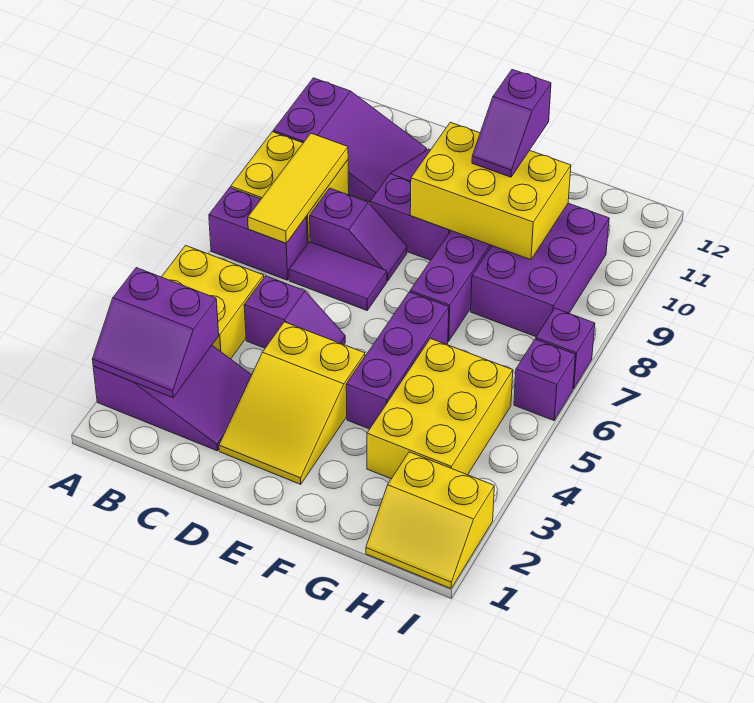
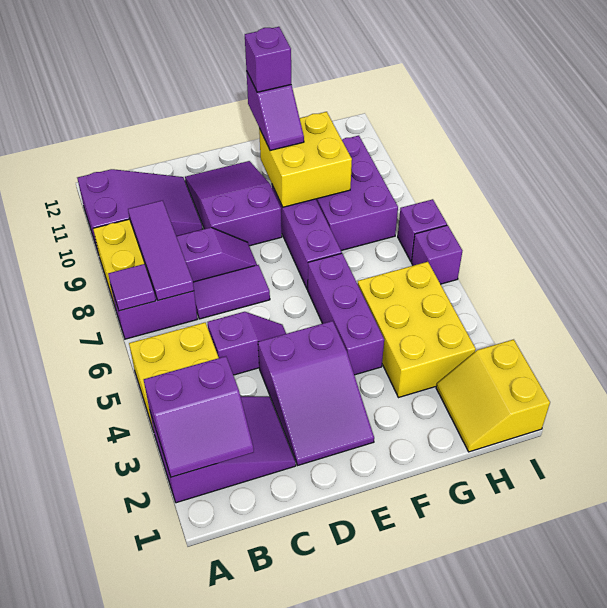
none -> purple 1x1 tile [108,264,156,311]
yellow 1x3 tile [248,133,348,243] -> purple 1x3 tile [128,200,194,300]
yellow 2x3 slope [219,322,365,484] -> purple 2x3 slope [258,321,374,465]
yellow 2x3 brick [410,122,571,260] -> yellow 2x2 brick [259,112,352,207]
none -> purple 1x1 brick [245,27,291,92]
yellow 2x2 slope [366,452,494,589] -> yellow 2x2 slope turned to [436,339,550,452]

